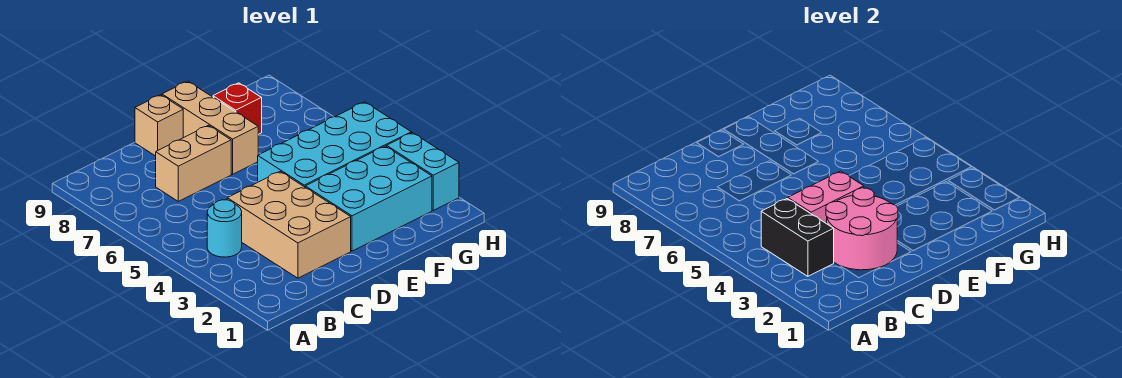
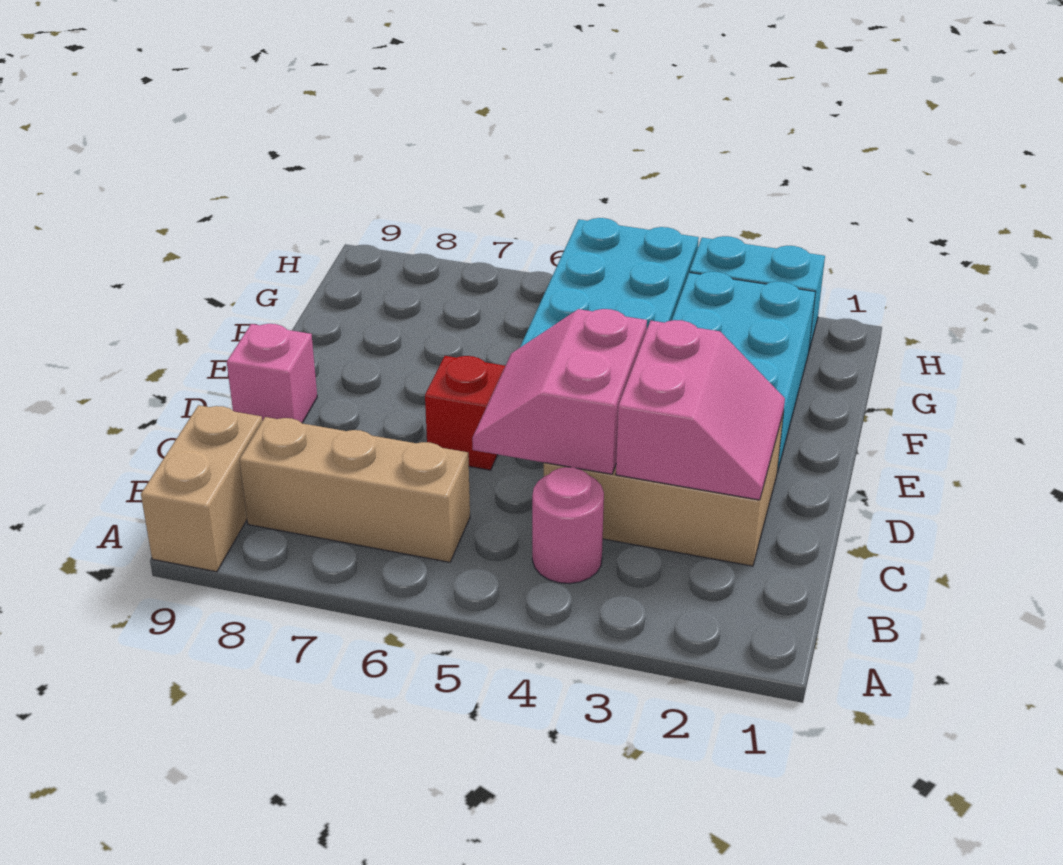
black 1x2 brick [761,199,834,276] -> none
cyan 1x1 round brick [207,200,242,257] -> pink 1x1 round brick [532,467,604,583]
pink 2x2 round brick [826,188,898,270] -> pink 2x2 slope [616,320,785,500]
tan 1x2 brick [156,125,231,201] -> tan 1x2 brick moved to [141,405,262,572]
tan 1x1 brick [135,95,183,156] -> pink 1x1 brick [227,324,317,423]
tan 1x3 brick [162,81,258,174] -> tan 1x3 brick moved to [240,417,470,562]
red 1x1 brick [213,83,262,134] -> red 1x1 brick moved to [425,356,505,470]

